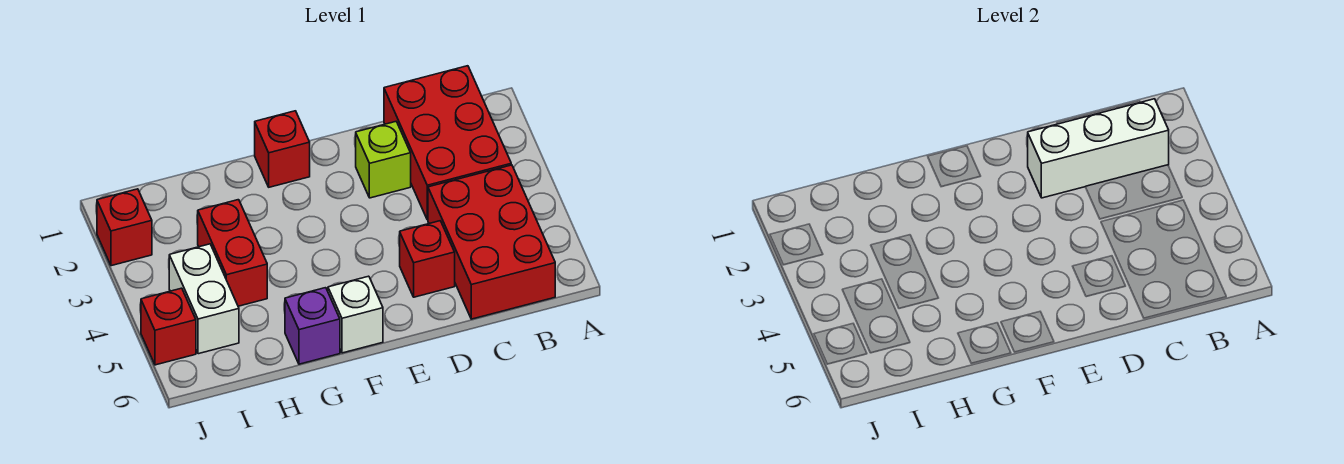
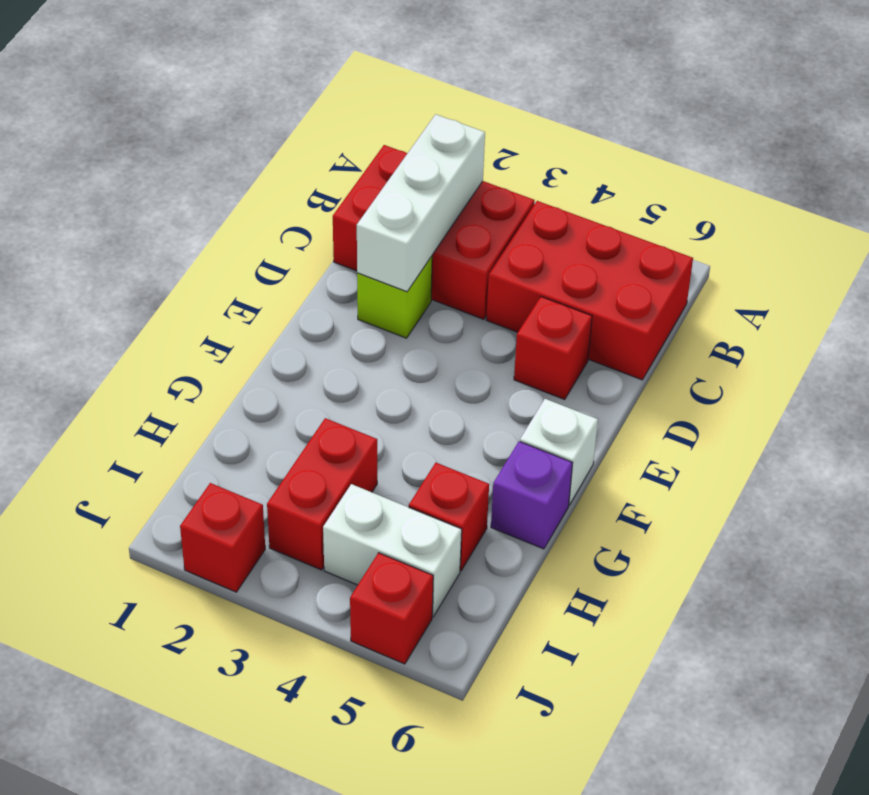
red 1x1 brick [255,111,310,187] -> red 1x1 brick moved to [409,463,489,571]
red 1x2 brick [198,200,267,306] -> red 1x2 brick turned to [267,418,377,570]

